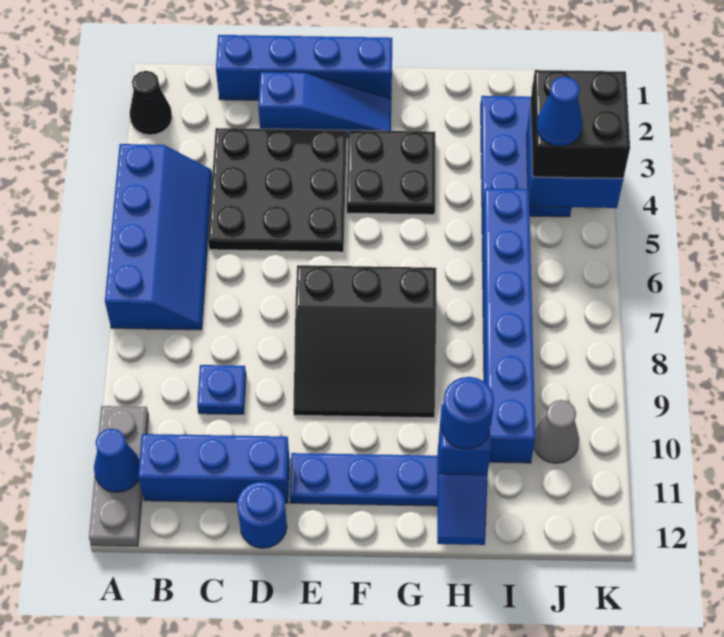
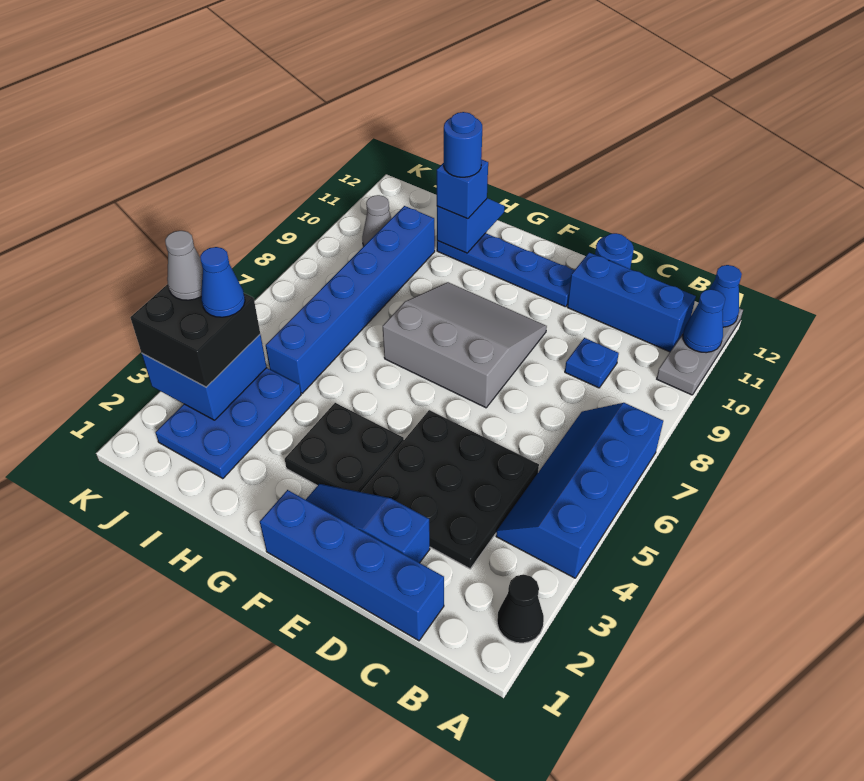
none -> blue 1x1 cone [709,265,742,327]
black 3x3 slope [293,265,436,418] -> grey 3x3 slope [383,282,547,408]
none -> grey 1x1 cone [165,231,203,300]

